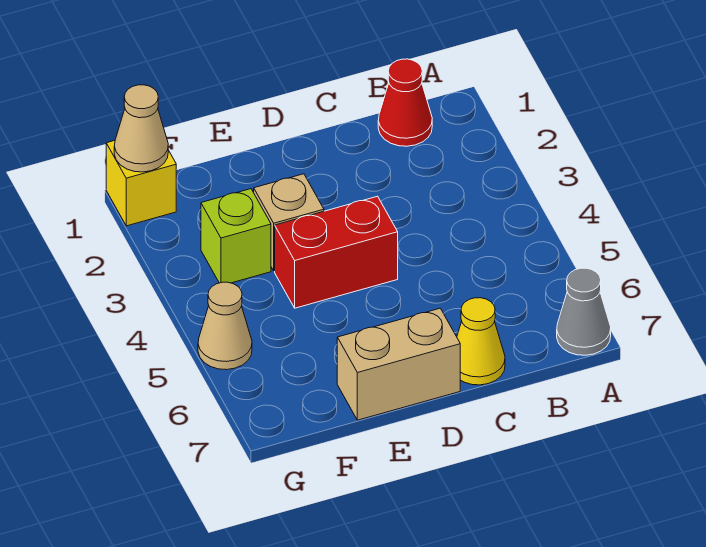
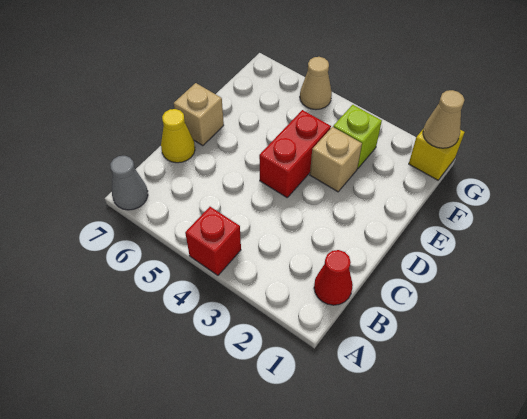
none -> red 1x1 brick [185,207,241,275]
tan 1x2 brick [337,308,460,420] -> tan 1x1 brick [174,83,224,146]

